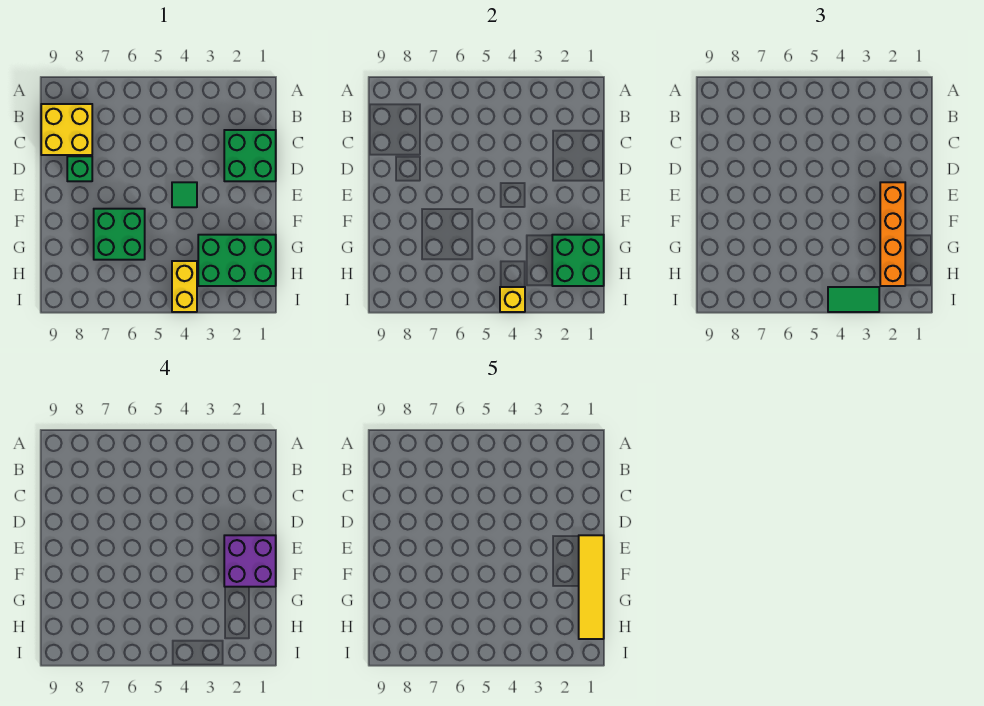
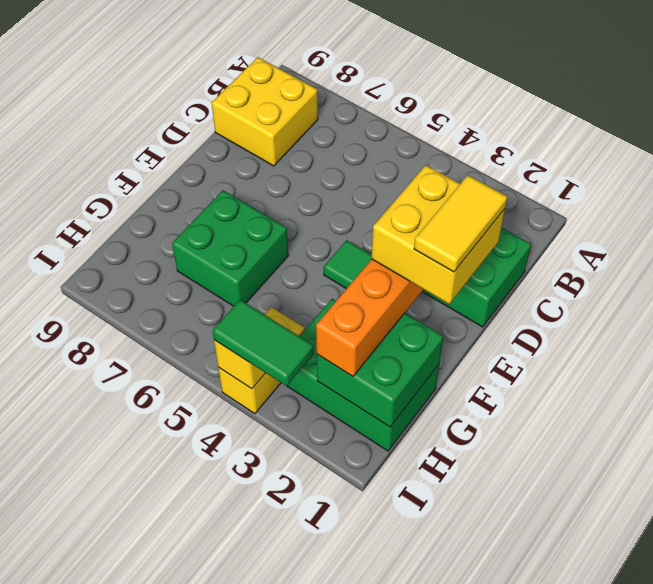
green 1x1 brick [67,156,92,181] -> none
purple 2x2 brick [224,535,276,587] -> yellow 2x2 brick [372,165,505,304]
yellow 1x4 tile [579,535,604,639] -> yellow 1x2 tile [414,175,507,272]

